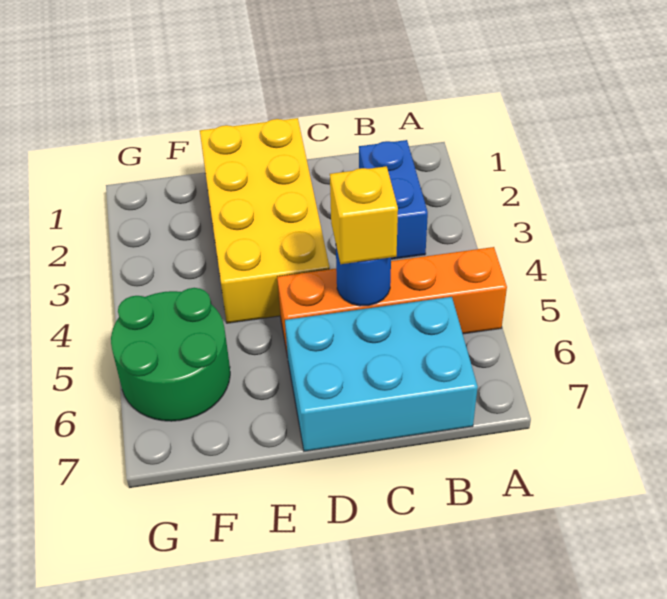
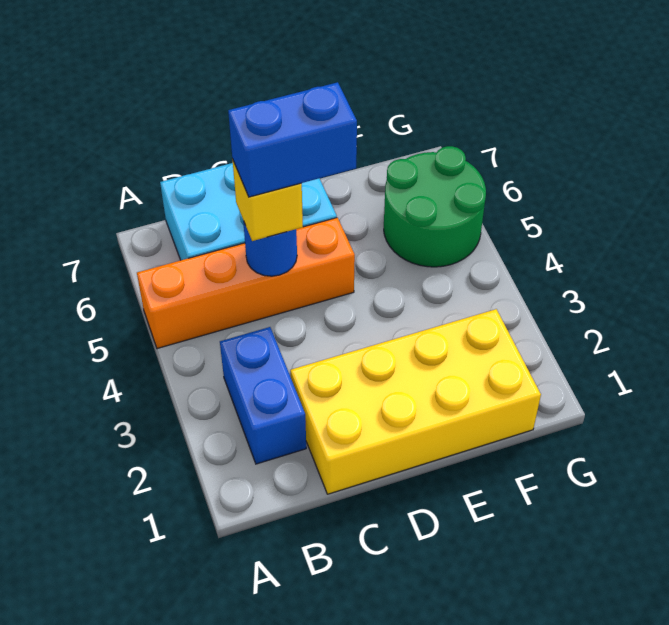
none -> blue 1x2 brick [228,82,357,197]
yellow 2x4 brick [200,118,330,323] -> yellow 2x4 brick turned to [290,309,541,494]

